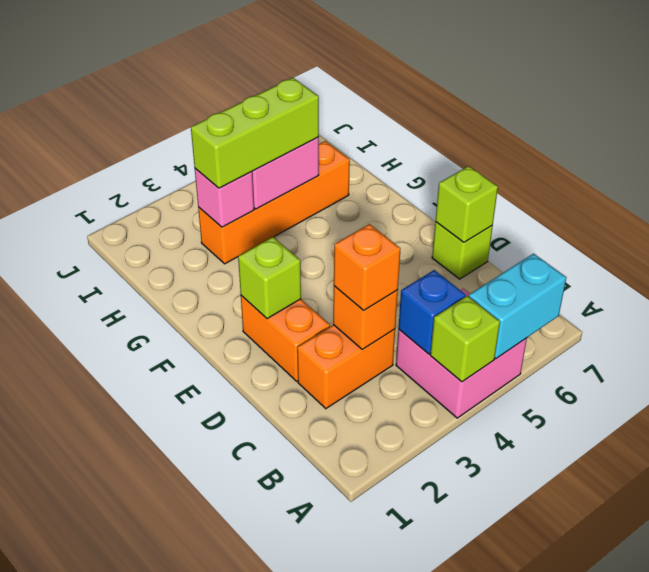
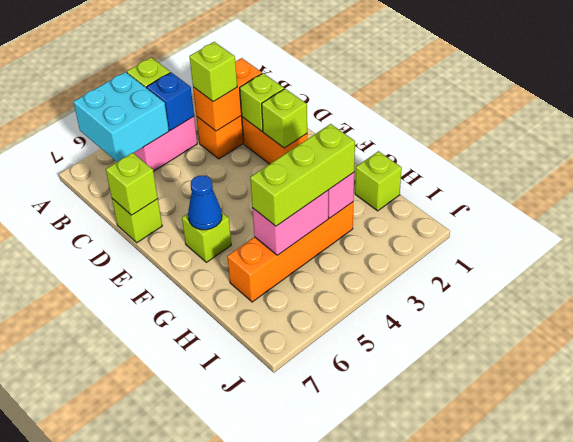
cyan 1x2 brick [469,254,566,359] -> cyan 2x2 brick [74,72,169,162]
orange 1x1 brick [333,286,398,349] -> orange 1x2 brick [193,58,262,131]
orange 1x1 brick [334,224,400,311] -> lime 1x1 brick [189,42,237,102]
none -> lime 1x1 brick [240,73,284,132]
none -> lime 1x1 brick [182,213,231,262]
none -> blue 1x1 cone [188,176,222,230]
none -> lime 1x1 brick [355,151,402,211]

